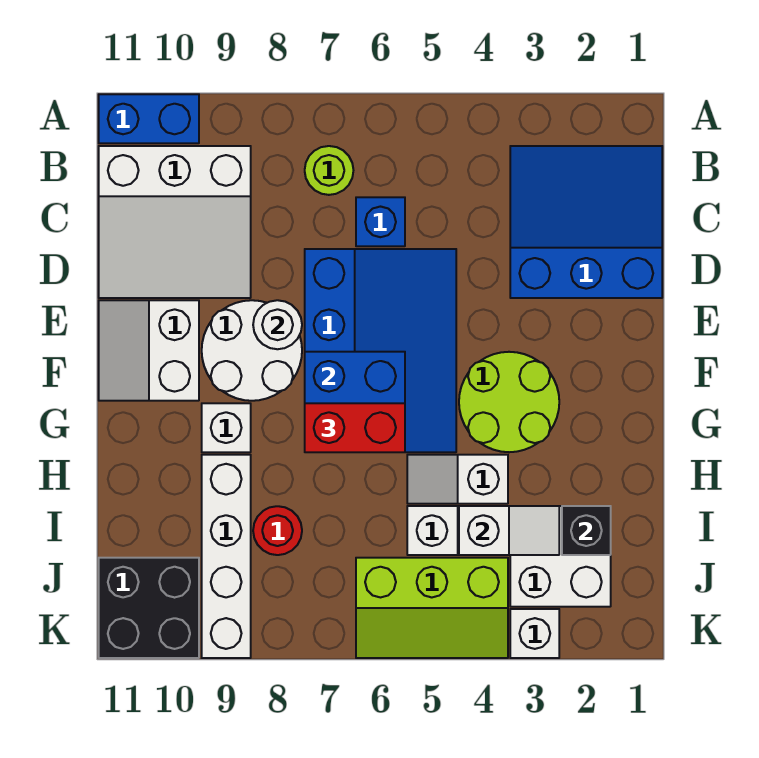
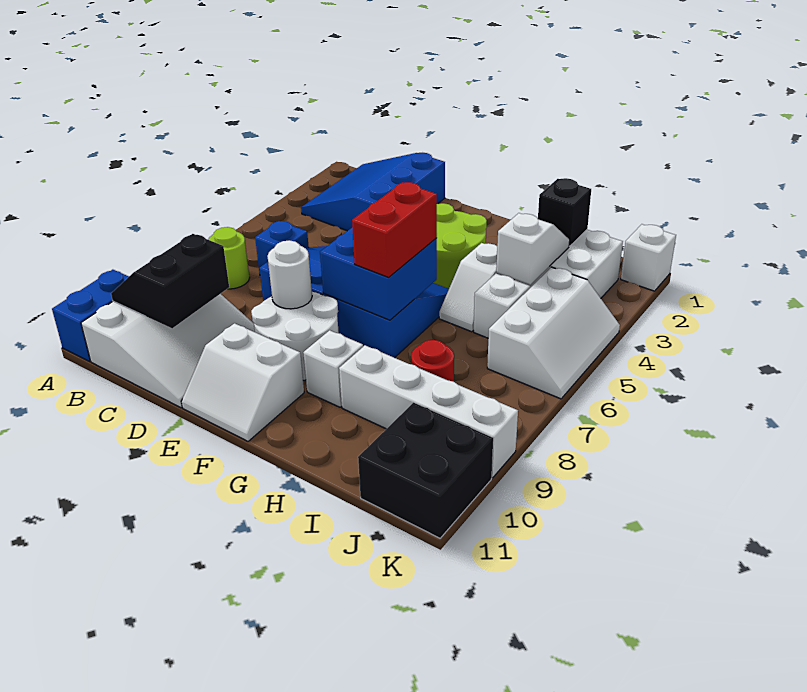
none -> black 2x2 slope [111,234,229,328]
lime 2x3 slope [356,558,508,658] -> white 2x3 slope [487,267,620,399]
white 1x1 brick [510,609,559,658] -> white 1x1 brick moved to [621,224,676,291]

